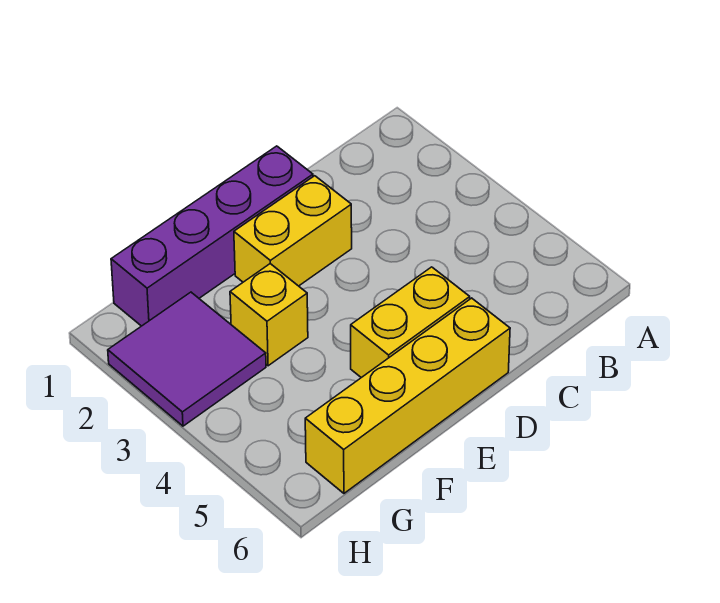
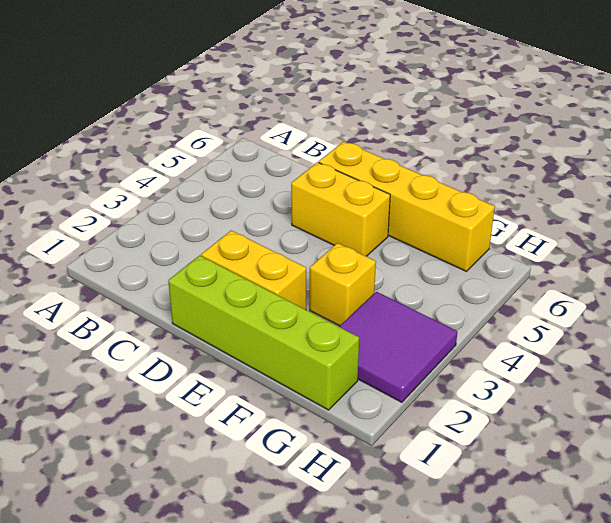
purple 1x4 brick [111,146,313,326] -> lime 1x4 brick [168,255,359,410]

